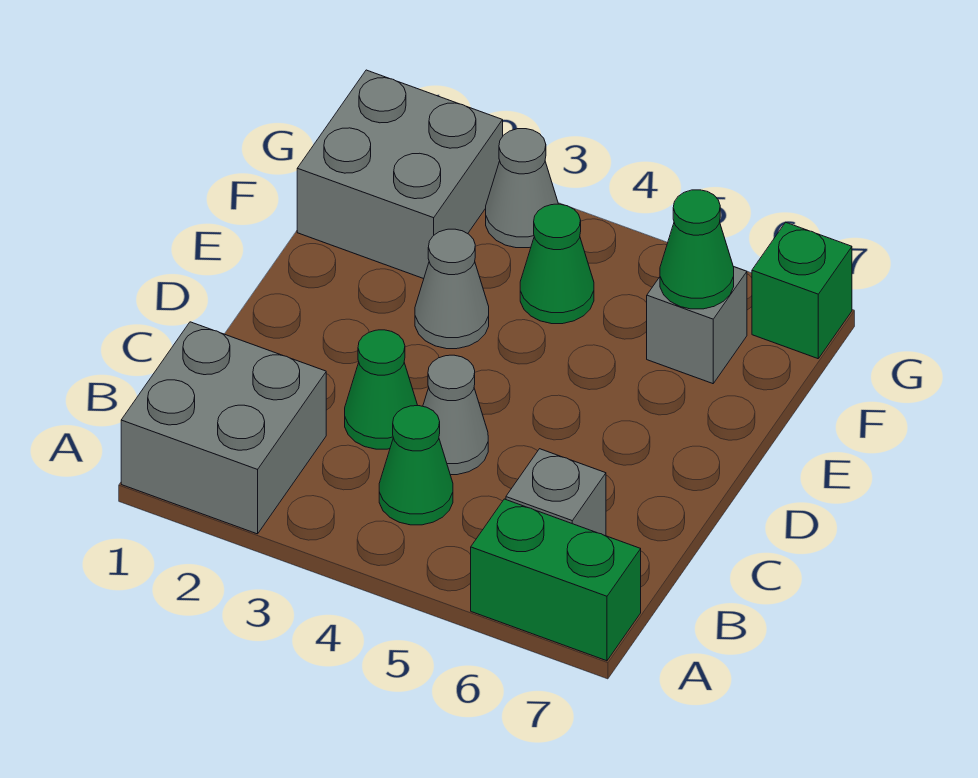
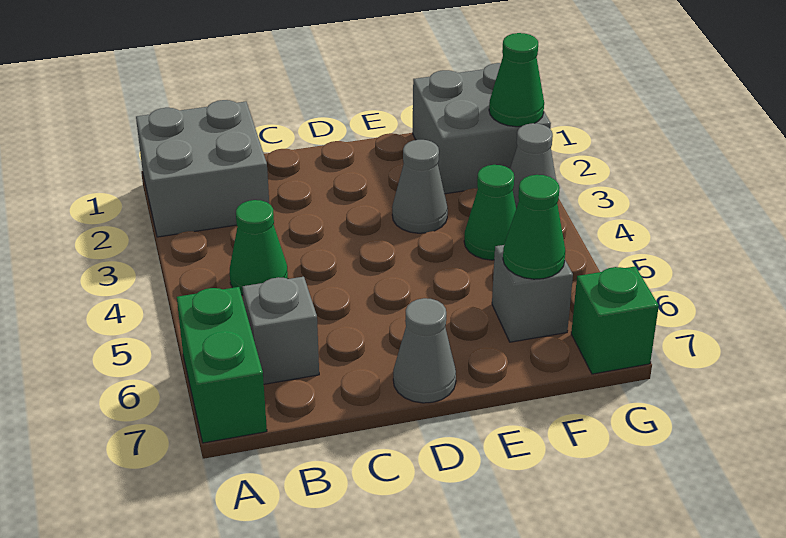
green 1x1 cone [345,330,418,449] -> green 1x1 cone moved to [489,33,544,127]
grey 1x1 cone [423,355,488,475] -> grey 1x1 cone moved to [393,298,456,403]

